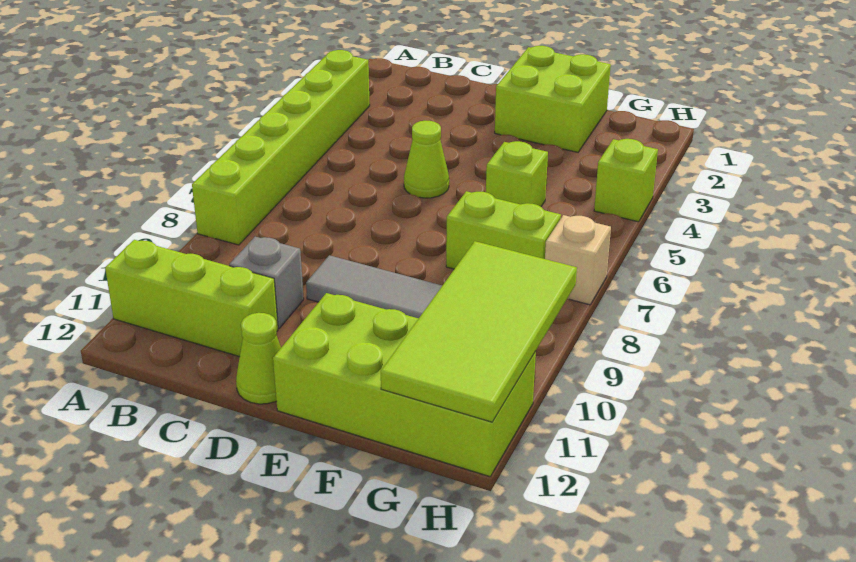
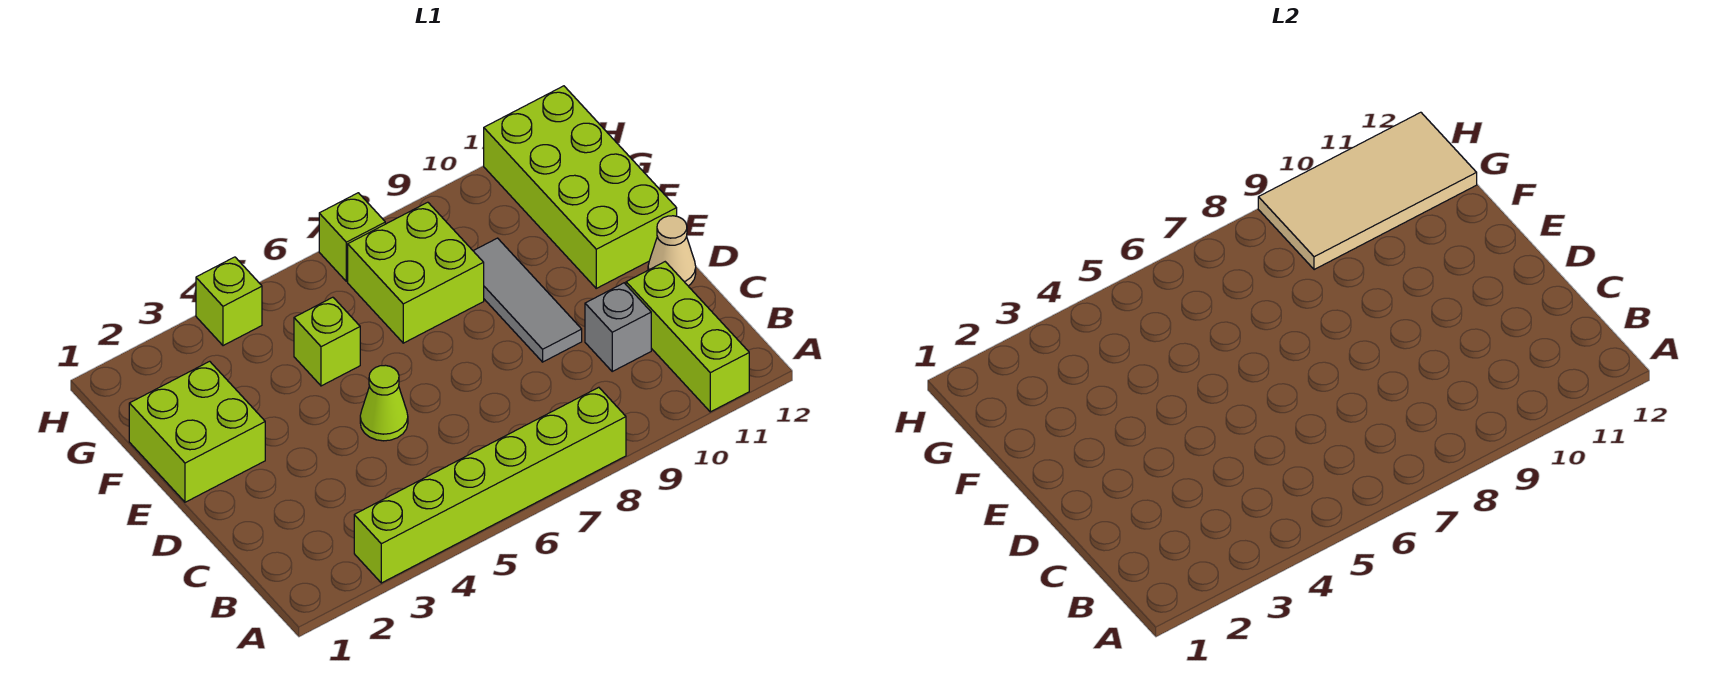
lime 1x1 cone [236,313,281,404] -> tan 1x1 cone [648,216,696,286]
lime 1x2 brick [446,191,561,269] -> lime 2x2 brick [348,202,484,343]
lime 2x4 tile [381,241,577,422] -> tan 2x4 tile [1258,112,1477,270]
tan 1x1 brick [545,215,611,305] -> lime 1x1 brick [319,193,385,281]

